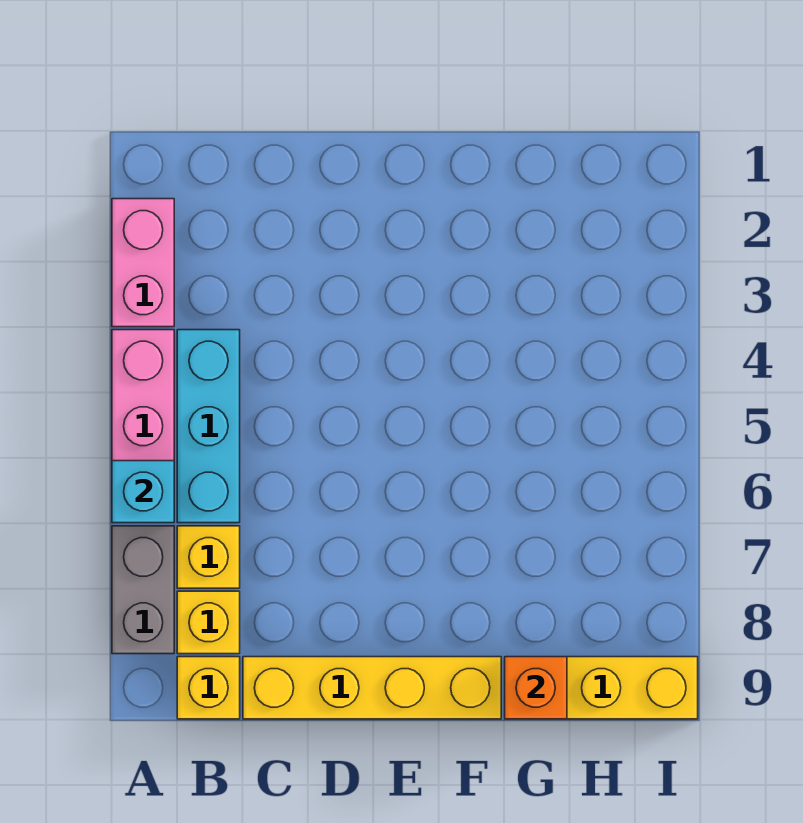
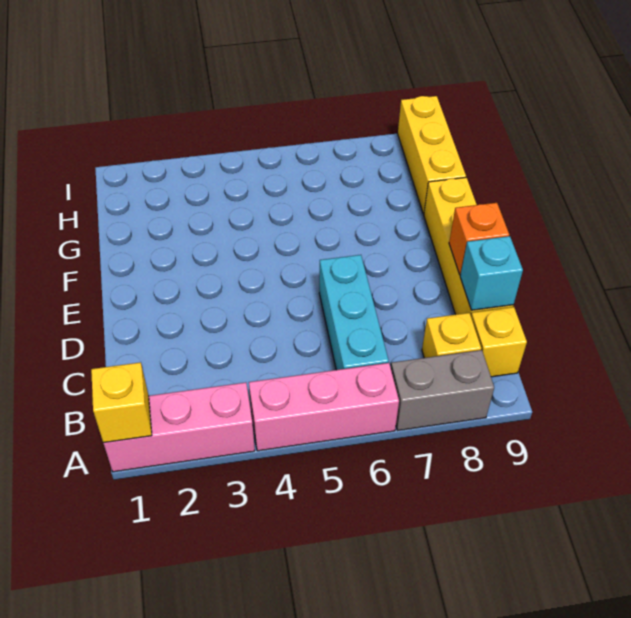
pink 1x2 brick [112,199,174,327] -> pink 1x3 brick [103,382,255,472]
cyan 1x1 brick [112,461,174,523] -> cyan 1x1 brick moved to [460,236,523,310]
cyan 1x3 brick [177,330,240,523] -> cyan 1x3 brick turned to [319,255,389,370]
yellow 1x1 brick [177,526,240,588] -> yellow 1x1 brick moved to [91,362,152,443]
orange 1x1 brick [505,657,567,719] -> orange 1x1 brick moved to [449,203,509,275]

